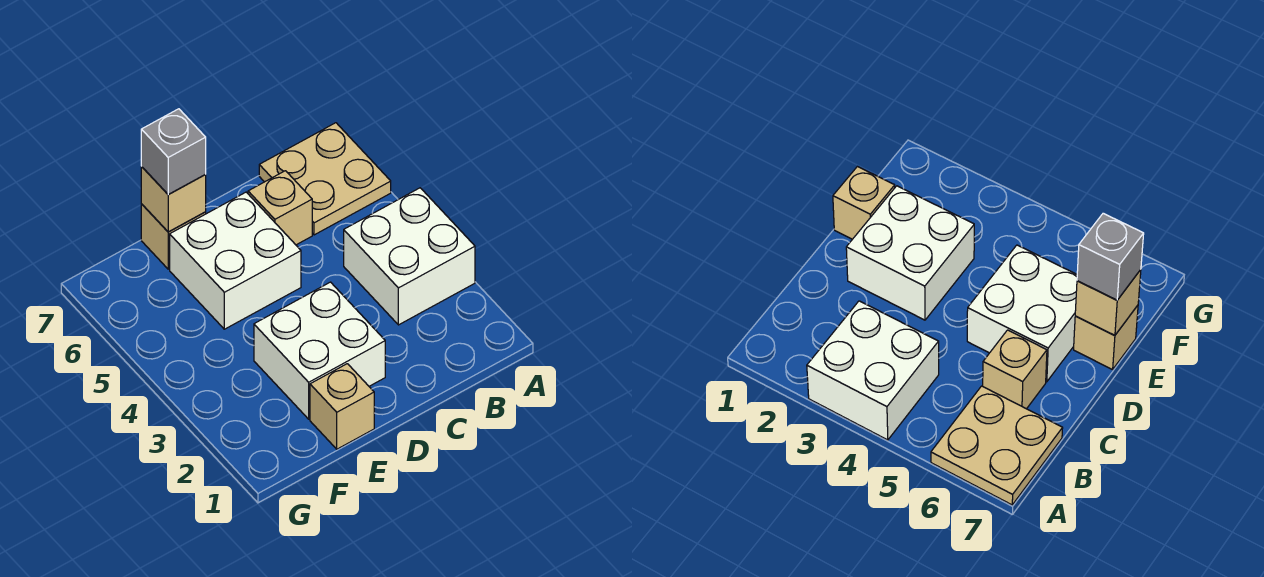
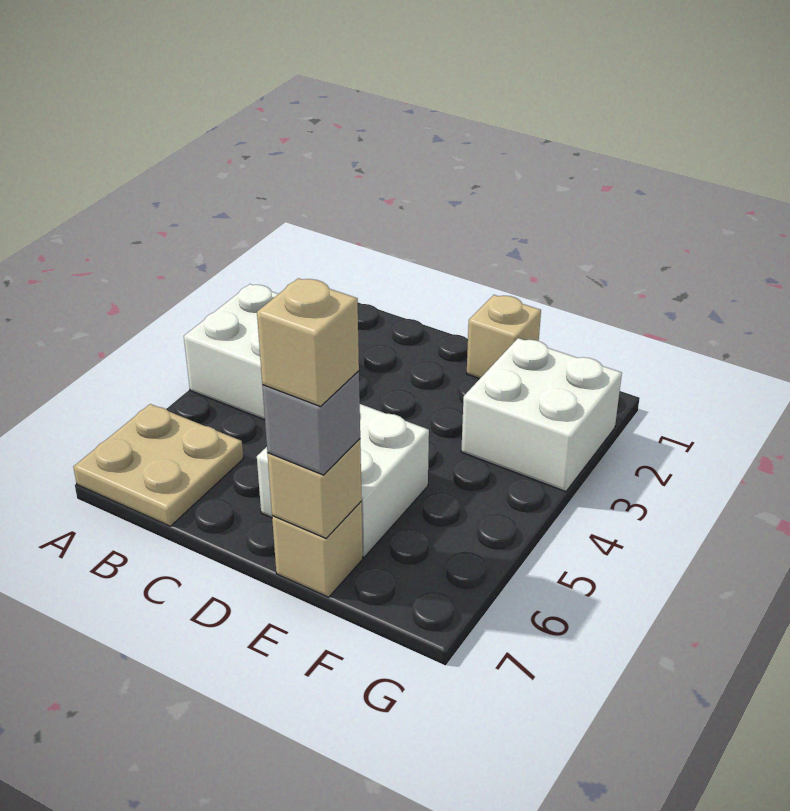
tan 1x1 brick [248,171,312,245] -> tan 1x1 brick moved to [257,278,359,407]
white 2x2 brick [254,282,385,419] -> white 2x2 brick moved to [461,338,622,492]

